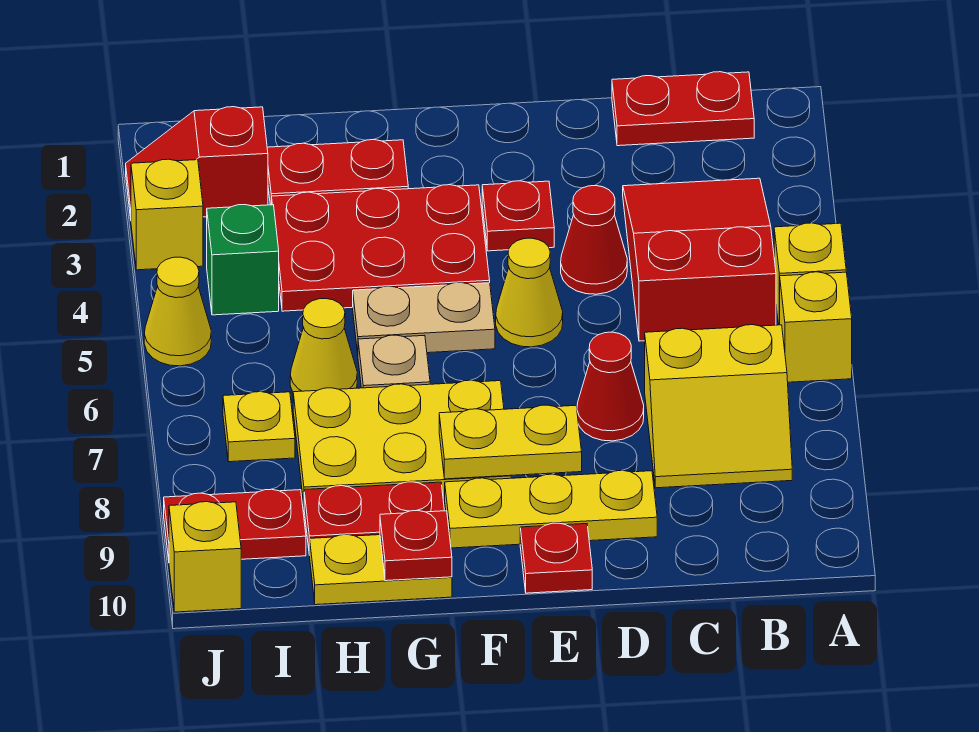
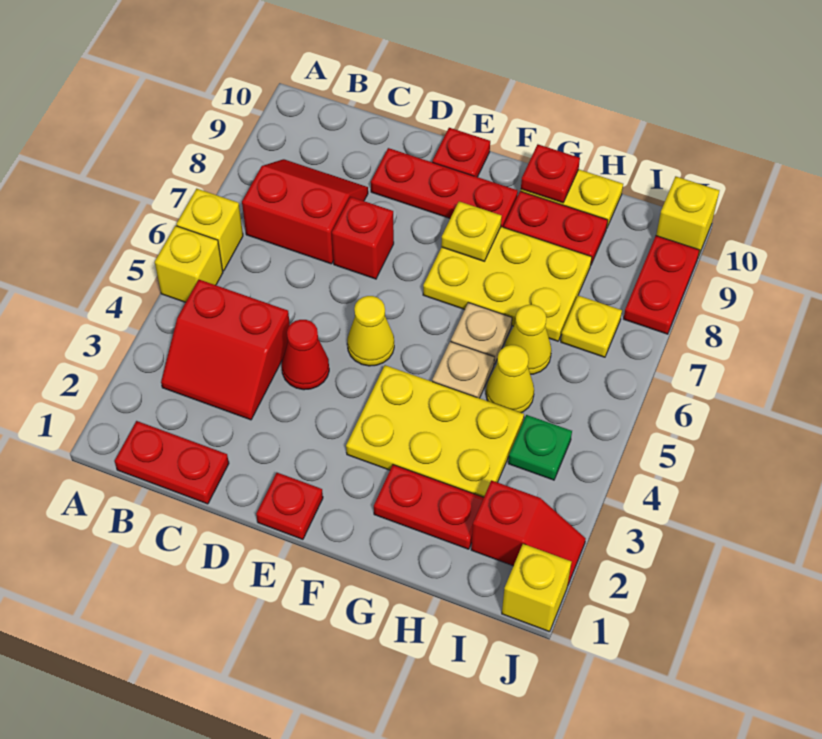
red 2x3 slope [623,178,776,341] -> red 2x2 slope [161,280,290,420]
yellow 2x2 slope [645,325,792,488] -> red 2x2 slope [242,159,368,264]
red 1x1 cone [577,332,644,441] -> red 1x1 brick [332,197,394,279]
yellow 1x3 plate [445,471,657,548] -> red 1x3 plate [371,148,518,227]
red 1x1 plate [482,181,554,251] -> red 1x1 plate moved to [256,473,323,539]
yellow 1x2 plate [439,405,582,479] -> yellow 1x1 plate [441,201,502,261]
red 2x3 plate [272,185,490,311] -> yellow 2x3 plate [346,365,524,497]
tan 1x2 plate [353,283,495,353] -> tan 1x1 plate [432,341,494,398]
green 1x1 brick [207,205,279,315] -> green 1x1 plate [508,415,572,480]
red 1x2 plate [164,489,306,560] -> red 1x2 plate turned to [624,236,699,334]
yellow 1x1 brick [131,159,203,270] -> yellow 1x1 brick moved to [502,544,571,632]
yellow 1x1 cone [144,257,211,366] -> yellow 1x1 cone moved to [486,345,534,413]

